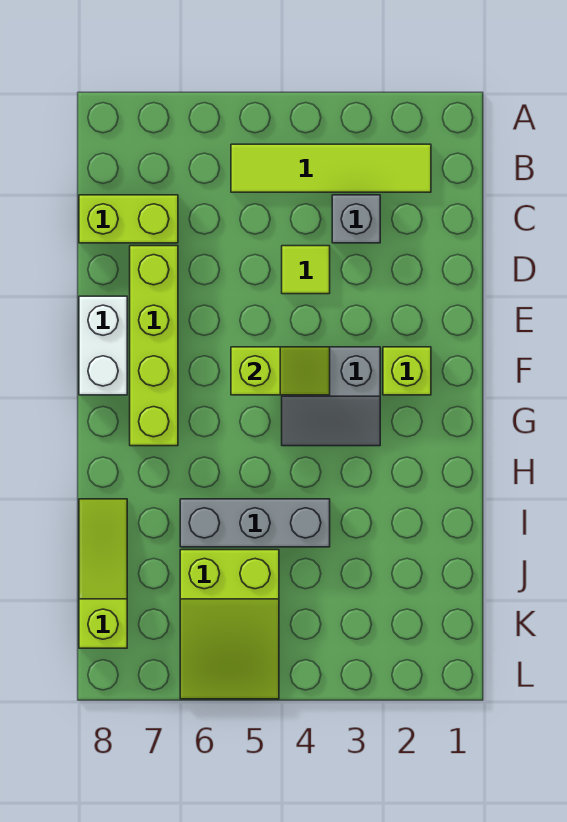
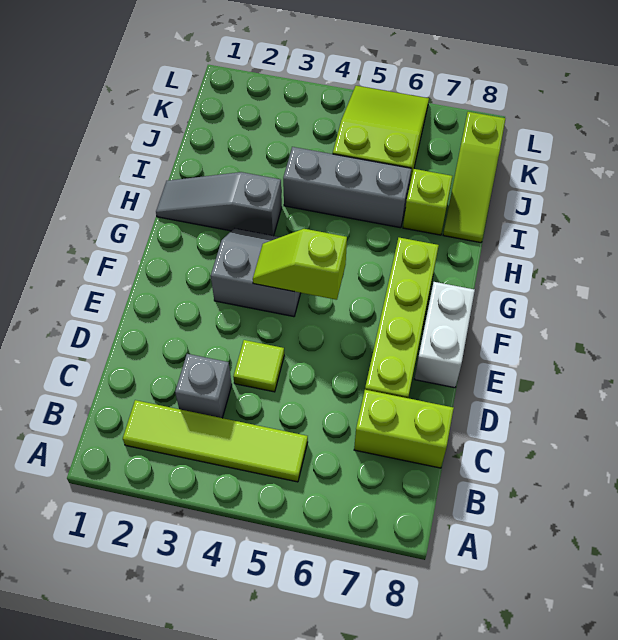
lime 1x1 brick [383,347,431,395] -> lime 1x1 brick moved to [403,169,452,235]
none -> grey 1x3 slope [156,172,282,236]

